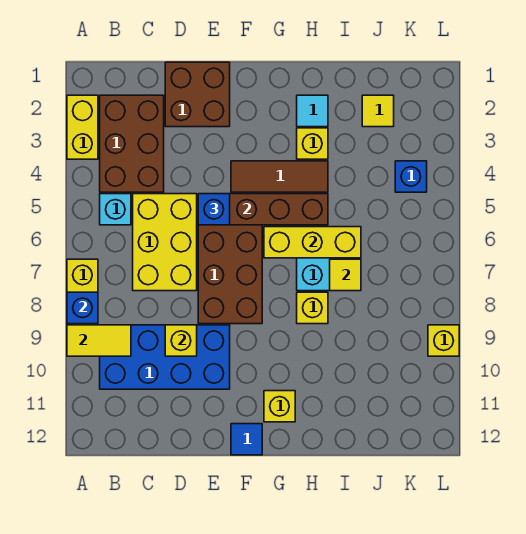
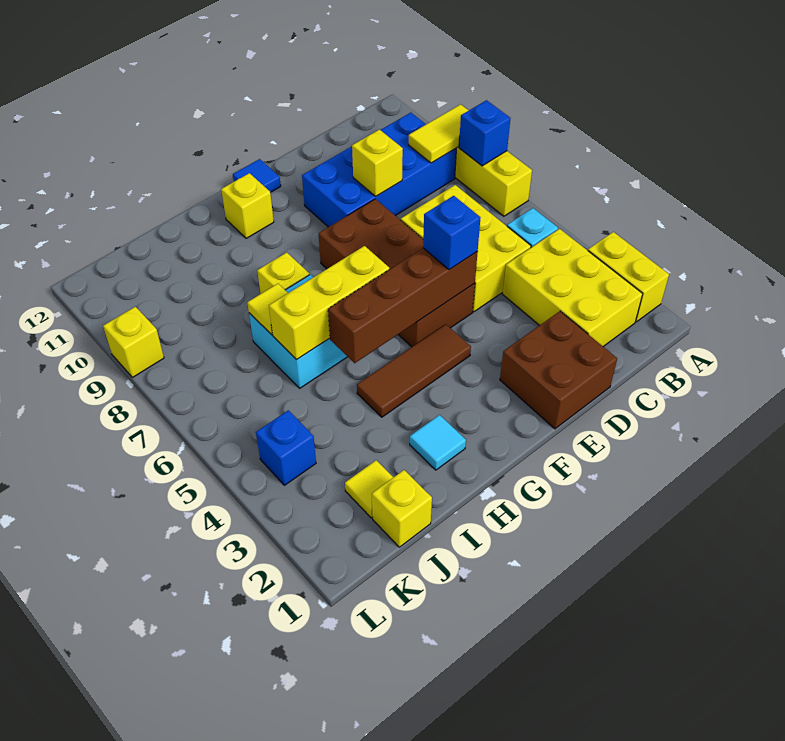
brown 2x3 brick [100,95,164,192] -> yellow 2x3 brick [503,229,643,346]
yellow 1x1 brick [297,128,328,159] -> yellow 1x1 brick moved to [372,470,432,547]

